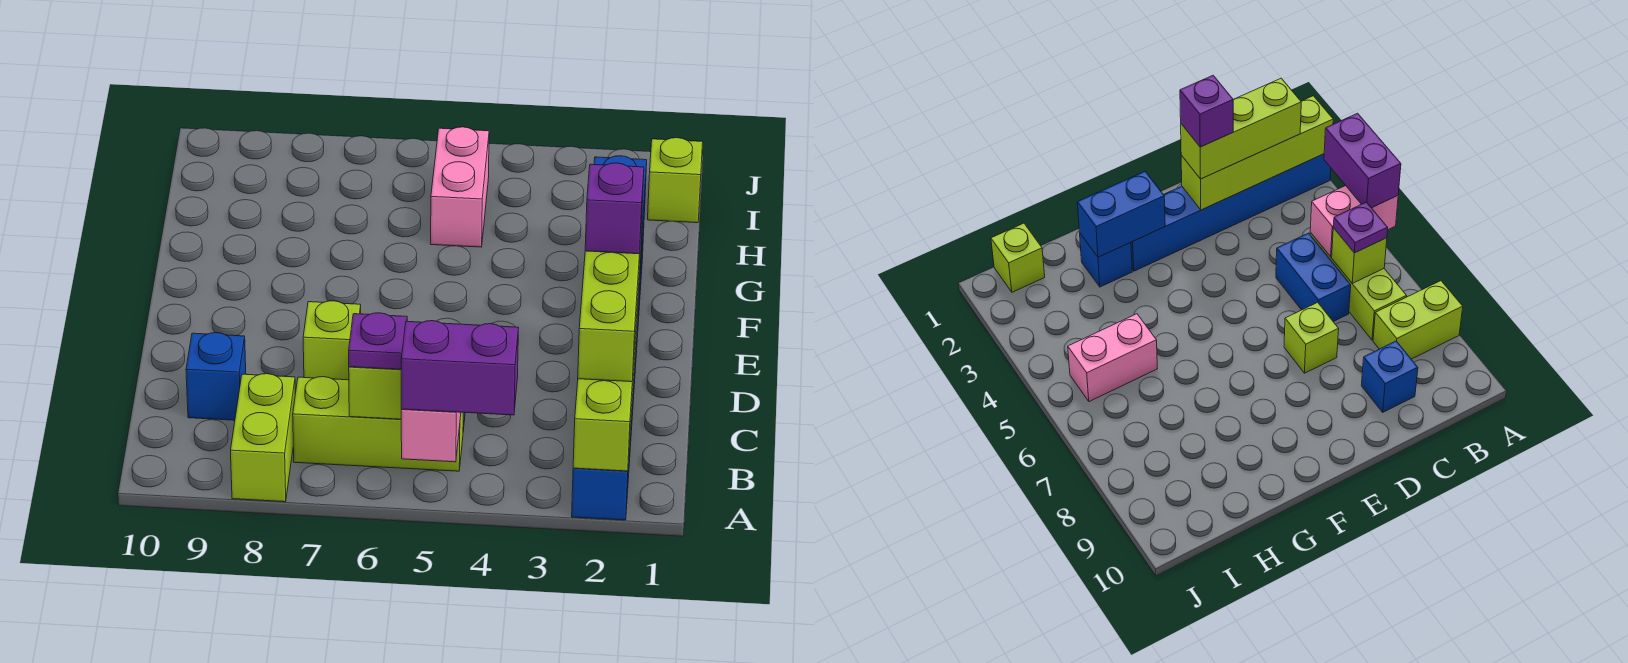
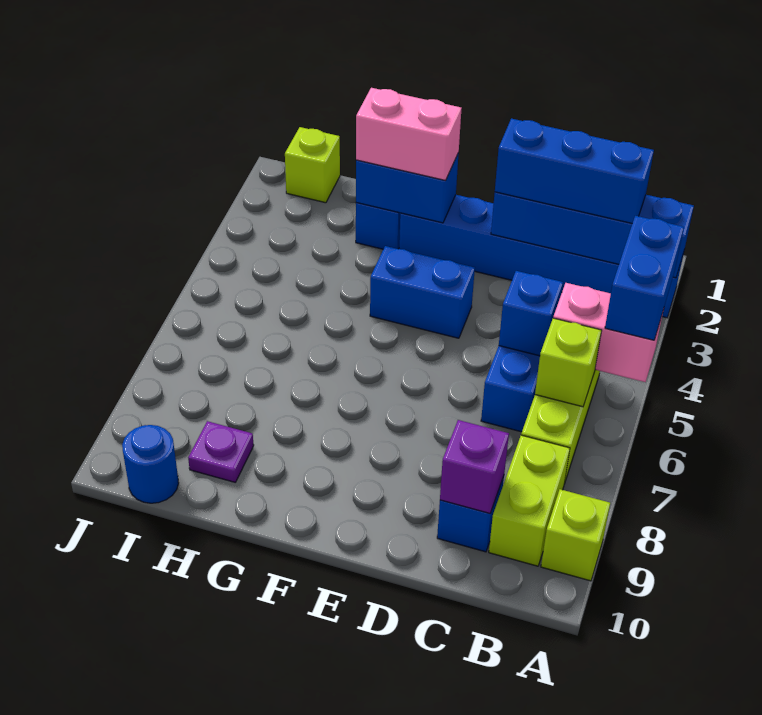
lime 1x4 brick [573,273,640,471] -> blue 1x4 brick [491,192,694,278]
purple 1x2 brick [401,321,518,415] -> blue 1x2 brick [605,216,684,340]
lime 1x2 brick [231,374,295,502] -> lime 1x2 brick turned to [489,435,570,566]
lime 1x3 brick [578,224,642,382] -> blue 1x3 brick [495,118,654,223]
purple 1x1 plate [349,313,407,369] -> purple 1x1 plate moved to [188,421,254,482]
none -> blue 1x1 brick [499,271,563,356]
purple 1x1 brick [585,163,644,254] -> purple 1x1 brick moved to [440,420,509,513]
lime 1x1 brick [303,301,361,380] -> lime 1x1 brick moved to [541,489,610,581]
none -> blue 1x2 brick [370,246,475,338]
pink 1x2 brick [431,127,489,247] -> pink 1x2 brick moved to [356,88,462,180]
none -> blue 1x1 round brick [122,425,179,503]

